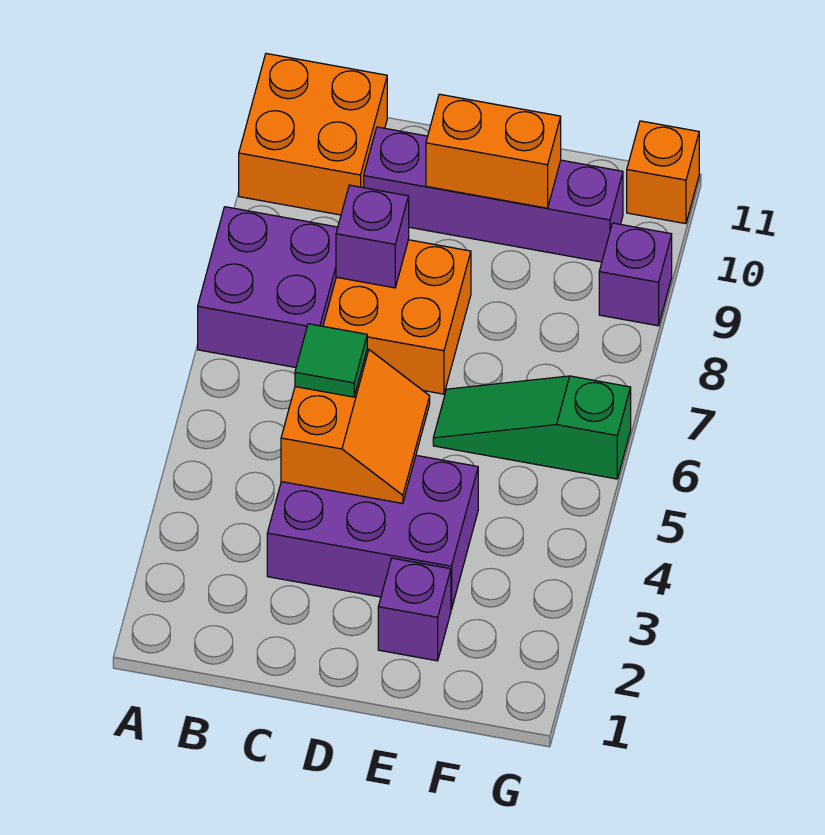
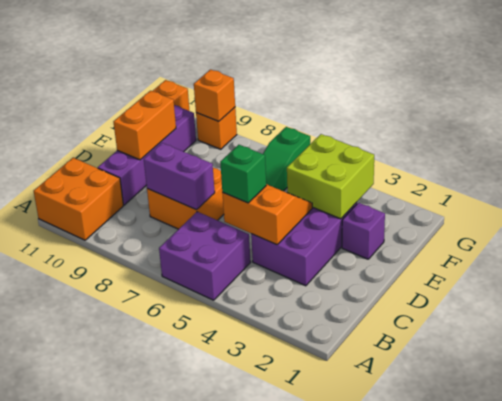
purple 2x2 brick [198,207,338,367] -> purple 2x2 brick moved to [159,212,251,300]
green 1x1 tile [295,324,367,397] -> green 1x1 brick [220,145,266,203]
purple 1x1 brick [336,185,409,288] -> purple 1x2 brick [144,143,215,210]
none -> lime 2x2 brick [287,134,374,219]
purple 1x1 brick [599,223,672,326] -> orange 1x1 brick [196,107,237,149]
none -> orange 1x1 brick [194,70,235,121]

